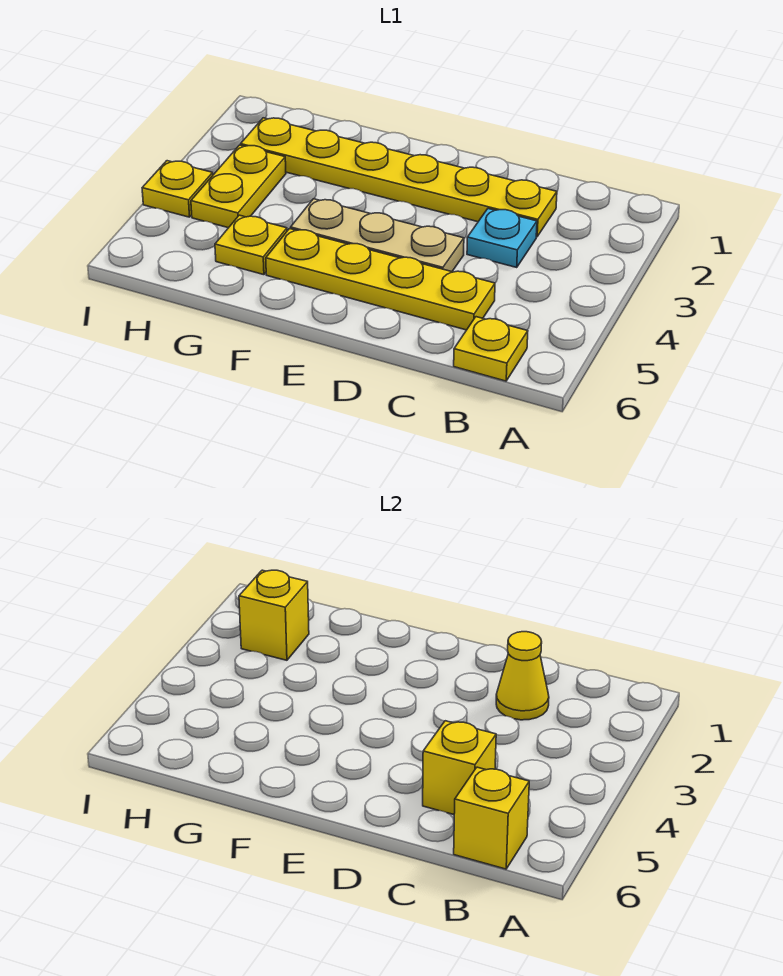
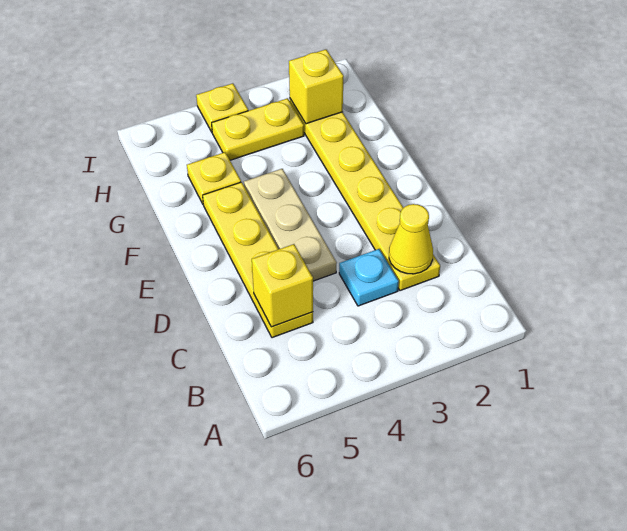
yellow 1x1 plate [454,317,528,381] -> none
yellow 1x1 brick [454,767,529,869] -> none

